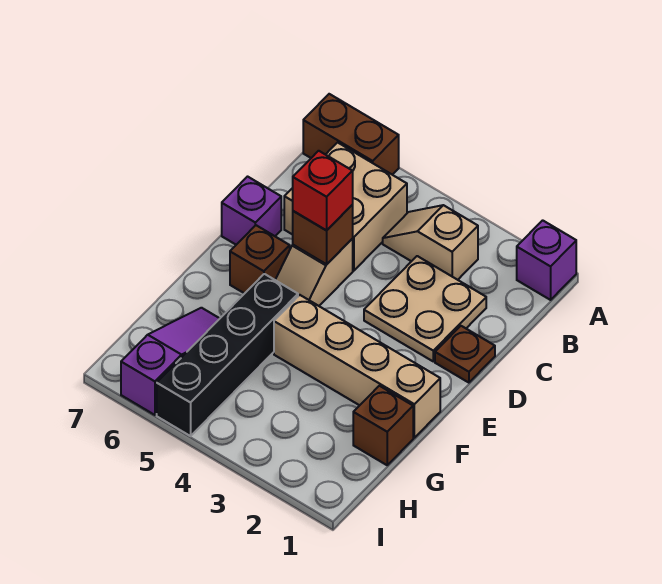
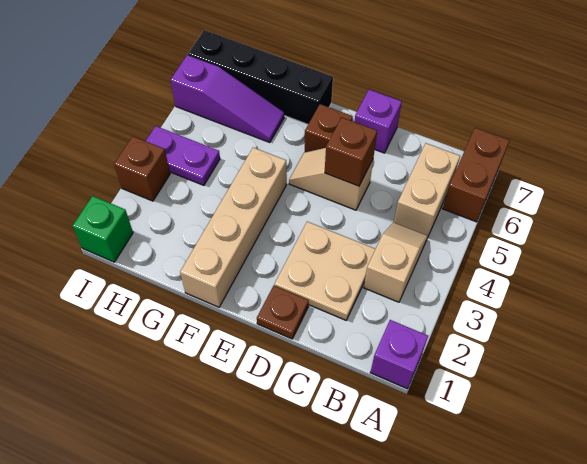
tan 2x2 brick [284,143,407,271] -> tan 1x2 brick [394,143,460,236]
red 1x1 brick [293,151,353,230] -> none
black 1x4 brick [157,274,298,436] -> black 1x4 brick moved to [188,30,333,124]
brown 1x1 brick [353,386,413,465] -> brown 1x1 brick moved to [114,136,170,201]
none -> purple 1x2 plate [146,126,220,185]
none -> green 1x1 brick [72,196,133,262]

